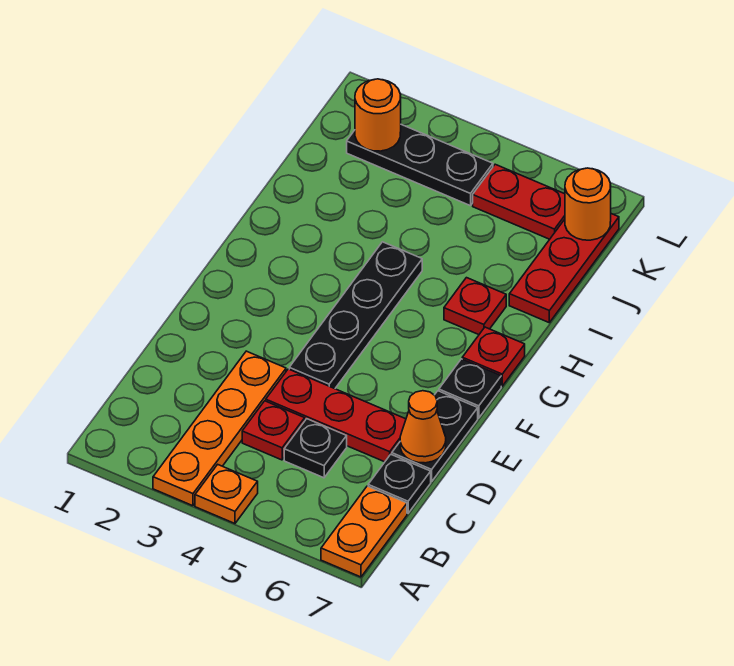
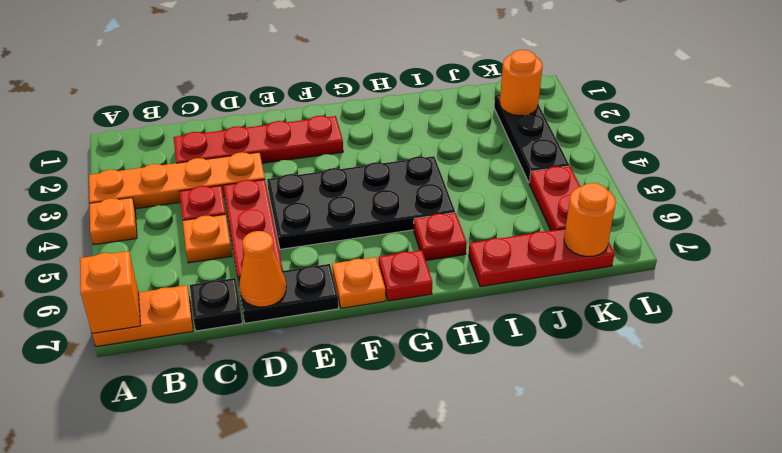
none -> orange 1x1 brick [80,251,141,333]
none -> red 1x4 plate [174,116,343,163]
black 1x1 plate [284,419,347,478] -> orange 1x1 plate [183,214,232,263]
black 1x4 plate [289,242,422,389] -> black 2x4 plate [267,156,455,249]
black 1x1 plate [439,359,501,418] -> orange 1x1 plate [332,257,386,308]

